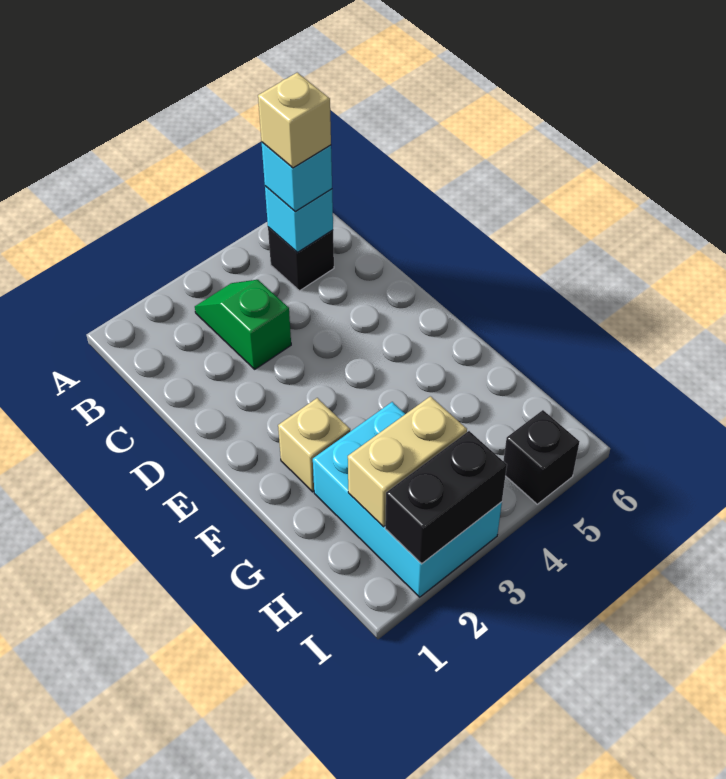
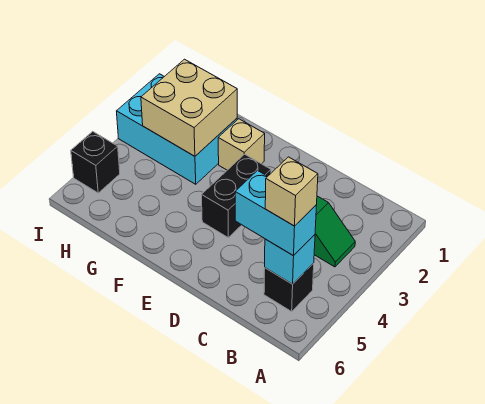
cyan 1x1 brick [262,142,332,212] -> cyan 1x2 brick [235,171,317,256]
tan 1x2 brick [348,396,467,527] -> tan 2x2 brick [141,59,237,156]
black 1x2 brick [385,431,507,564] -> black 1x2 brick moved to [202,154,271,237]

